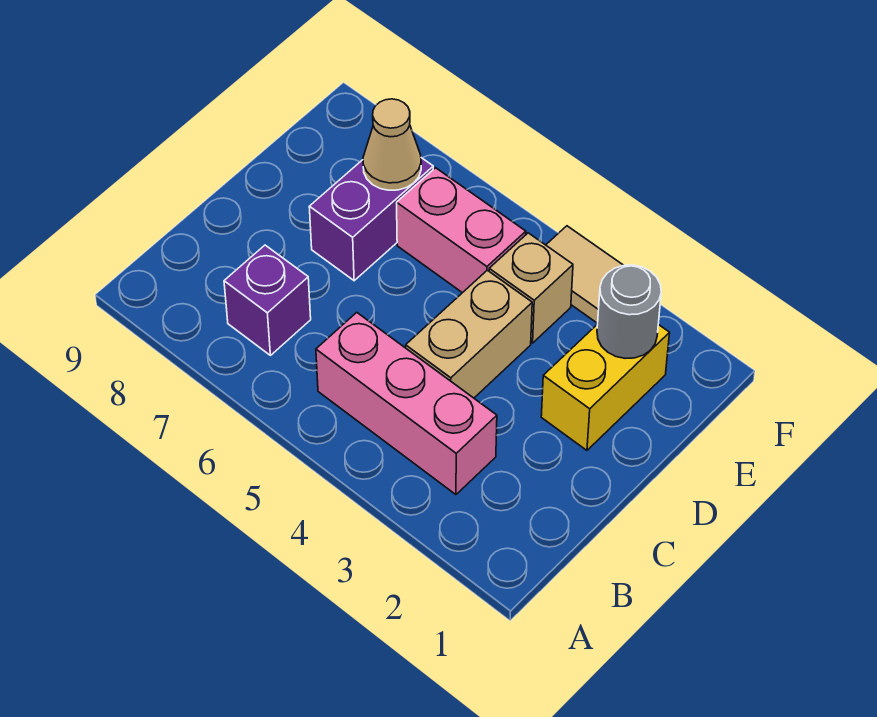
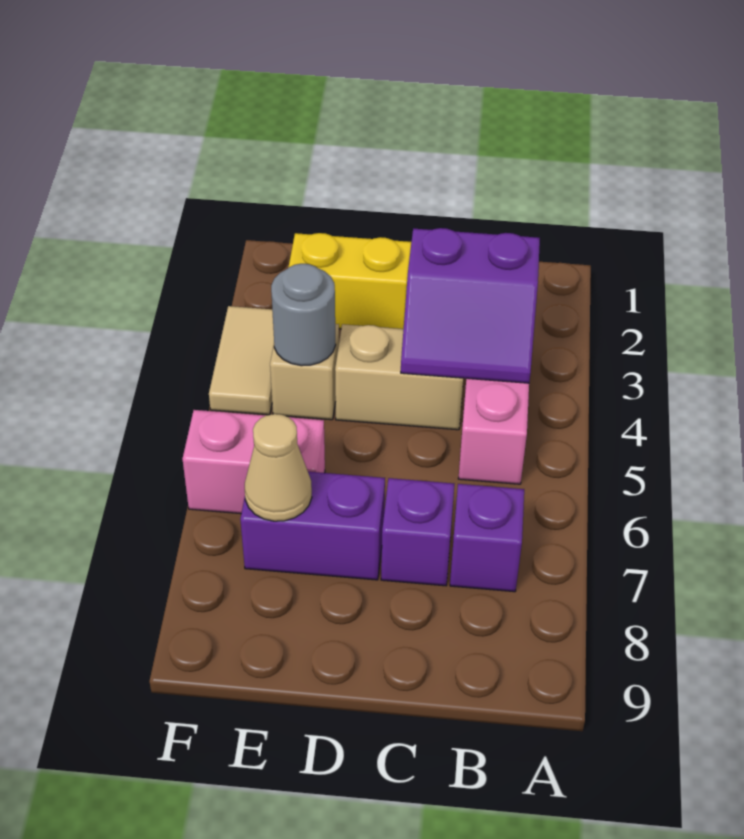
none -> purple 2x2 slope [401,228,540,383]
none -> purple 1x1 brick [381,478,454,586]
grey 1x1 round brick [597,265,661,359] -> grey 1x1 round brick moved to [271,264,336,366]
pink 1x2 brick [397,168,526,293] -> pink 1x2 brick turned to [183,410,325,514]

